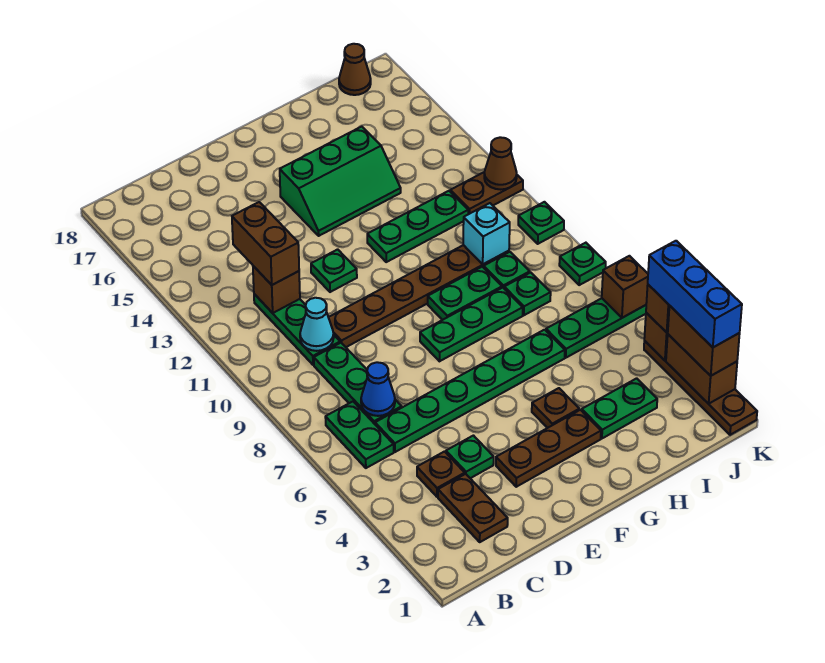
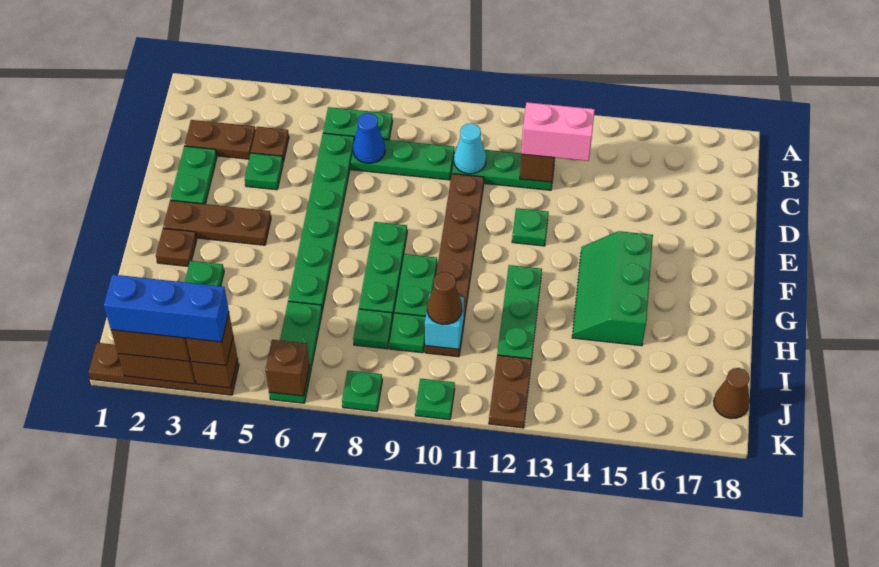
brown 1x2 brick [232,202,299,285] -> pink 1x2 brick [521,102,595,161]
none -> green 1x2 plate [170,146,217,204]
brown 1x3 plate [496,410,601,487] -> brown 1x3 plate turned to [163,200,271,245]
brown 1x1 plate [532,388,579,428] -> brown 1x1 plate moved to [156,228,197,266]
brown 1x1 cone [484,137,517,190] -> brown 1x1 cone moved to [427,272,462,324]

